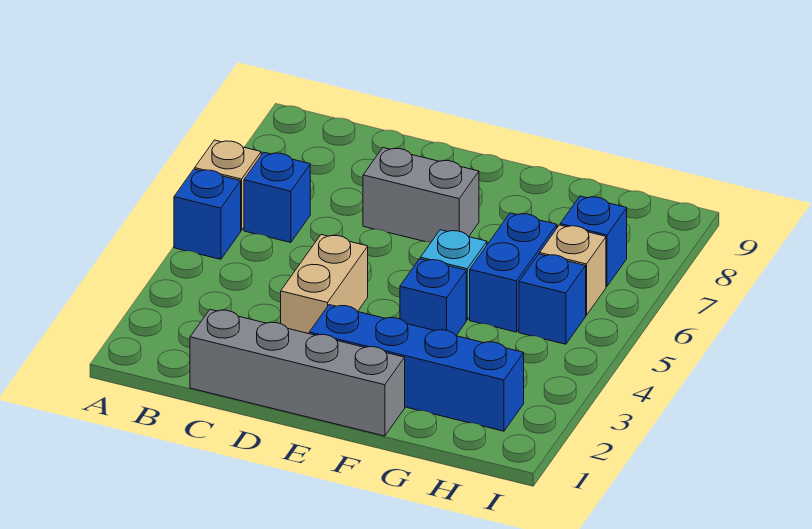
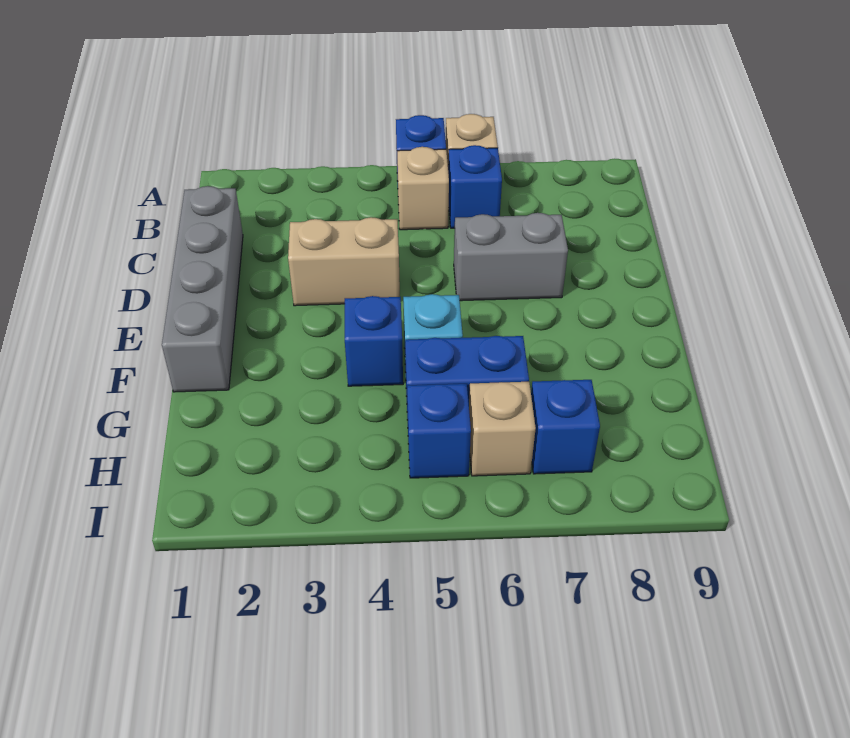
none -> tan 1x1 brick [397,147,449,230]
grey 1x2 brick [363,148,479,242] -> grey 1x2 brick turned to [454,213,568,301]
blue 1x4 brick [309,305,524,431] -> none

